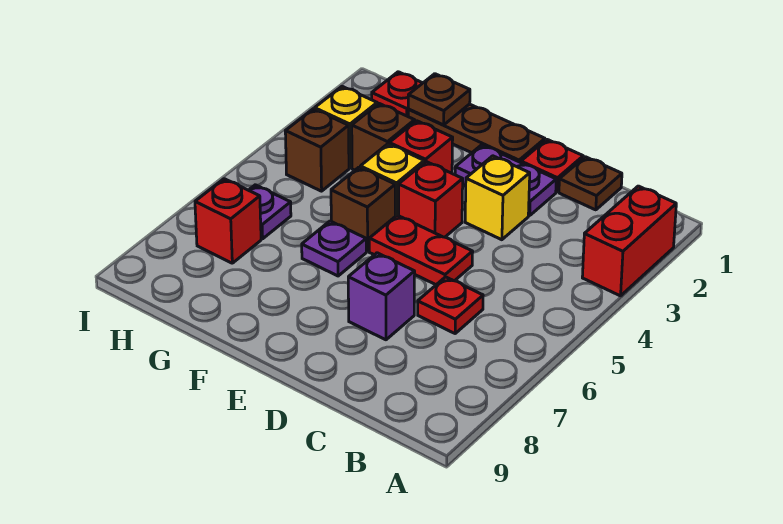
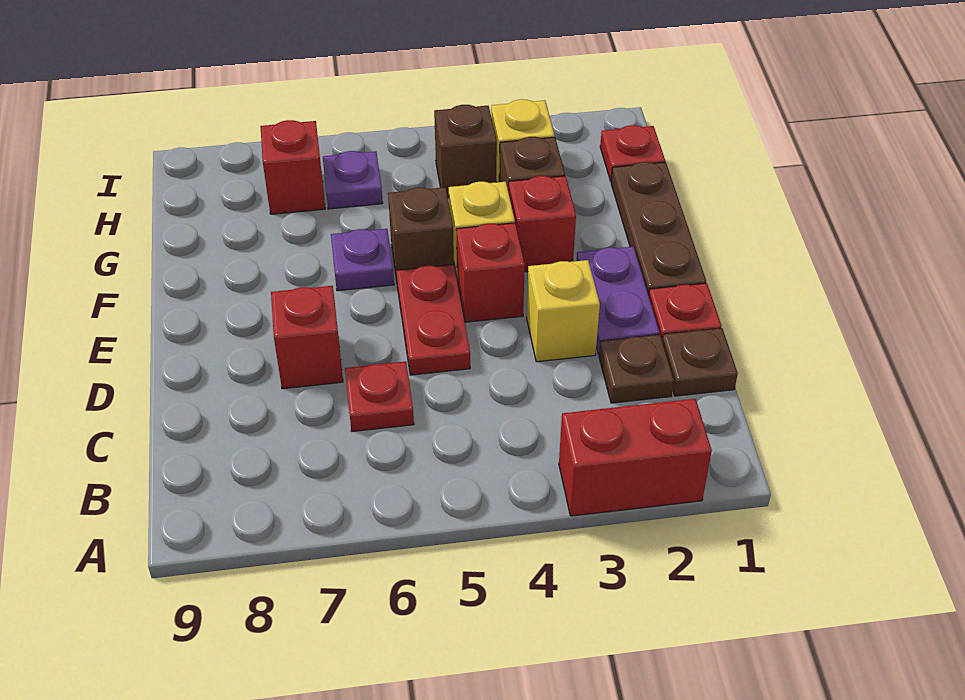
purple 1x1 brick [348,253,415,340] -> red 1x1 brick [271,286,343,389]
brown 1x1 plate [408,74,470,125] -> brown 1x1 plate moved to [599,335,674,403]

